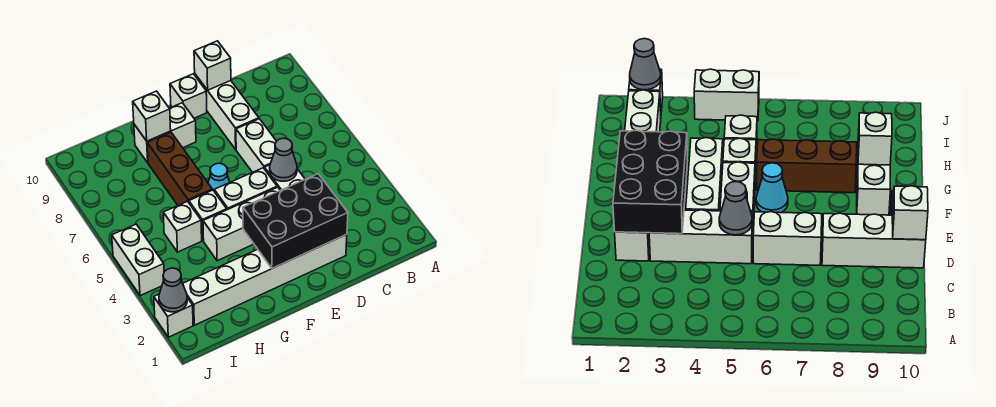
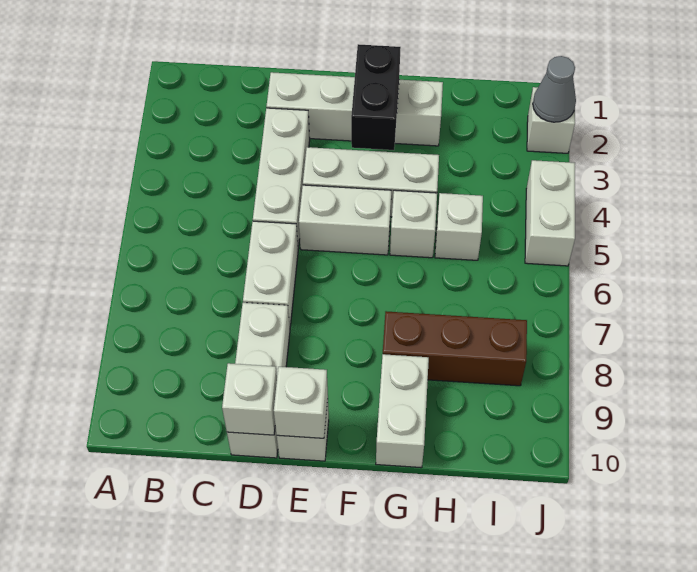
white 1x6 brick [183,234,347,325] -> white 1x4 brick [266,72,443,146]
black 2x3 brick [243,174,348,268] -> black 1x2 brick [351,44,401,150]
grey 1x1 cone [270,138,297,181] -> none
cyan 1x1 cone [208,163,230,191] -> none
white 1x2 brick [134,103,196,163] -> white 1x2 brick turned to [376,354,429,468]
brown 1x3 brick [147,132,212,205] -> brown 1x3 brick turned to [383,311,527,386]
white 1x1 brick [133,91,171,141] -> white 1x1 brick moved to [274,367,328,438]

